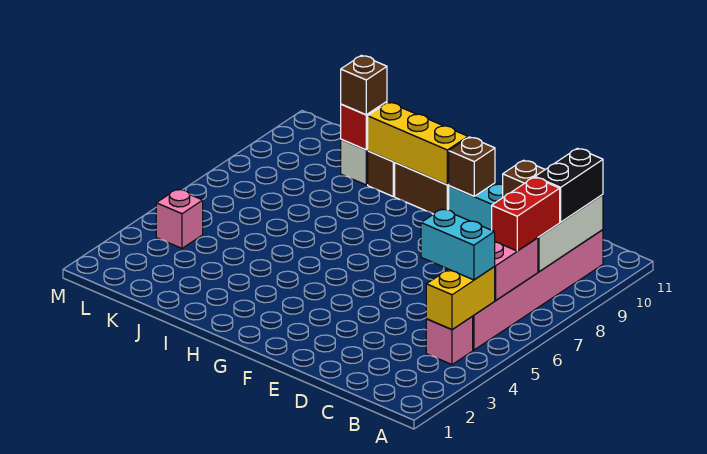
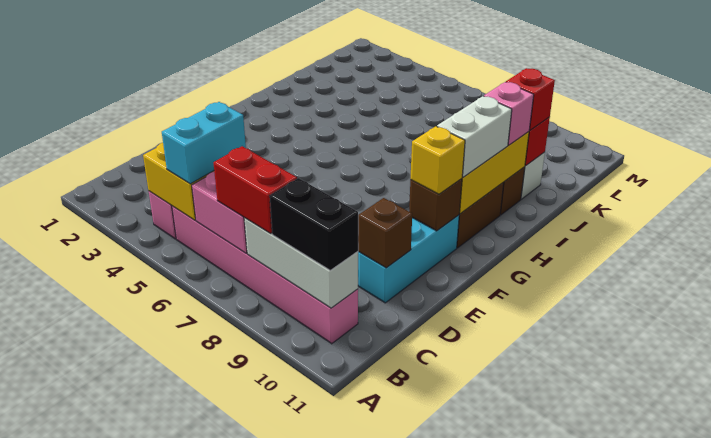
none -> yellow 1x1 brick [410,126,465,194]
none -> white 1x2 brick [437,96,512,177]
brown 1x1 brick [341,55,387,115] -> red 1x1 brick [506,68,555,130]
pink 1x1 brick [156,189,203,248] -> pink 1x1 brick moved to [484,82,534,145]

